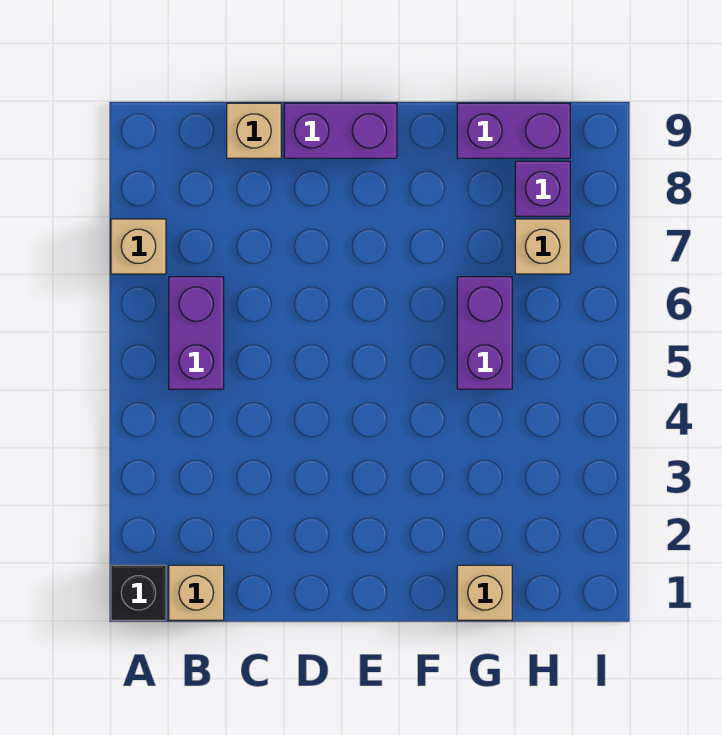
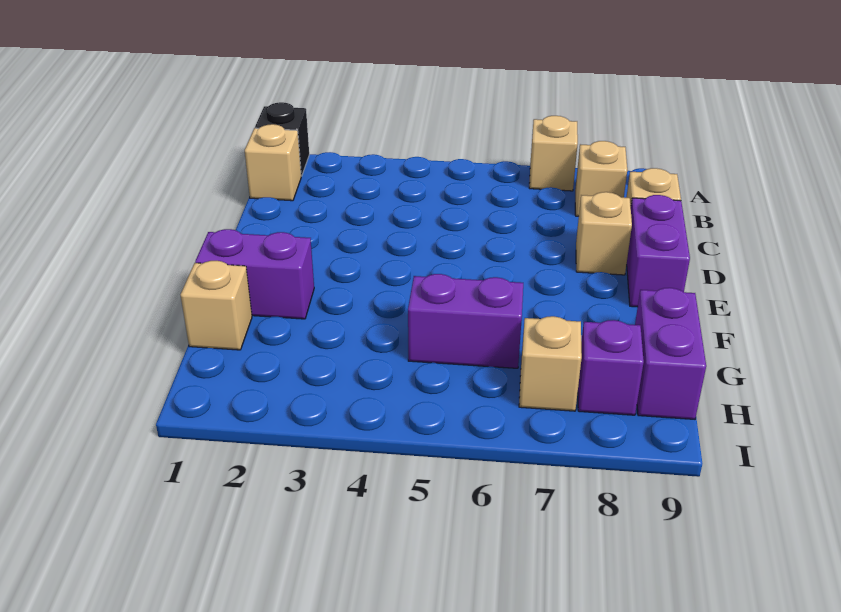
purple 1x2 brick [169,277,224,389] -> purple 1x2 brick moved to [195,229,314,319]
none -> tan 1x1 brick [575,141,627,216]
none -> tan 1x1 brick [576,192,632,275]

